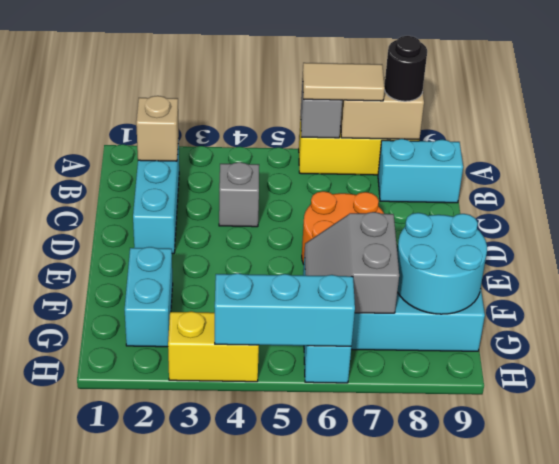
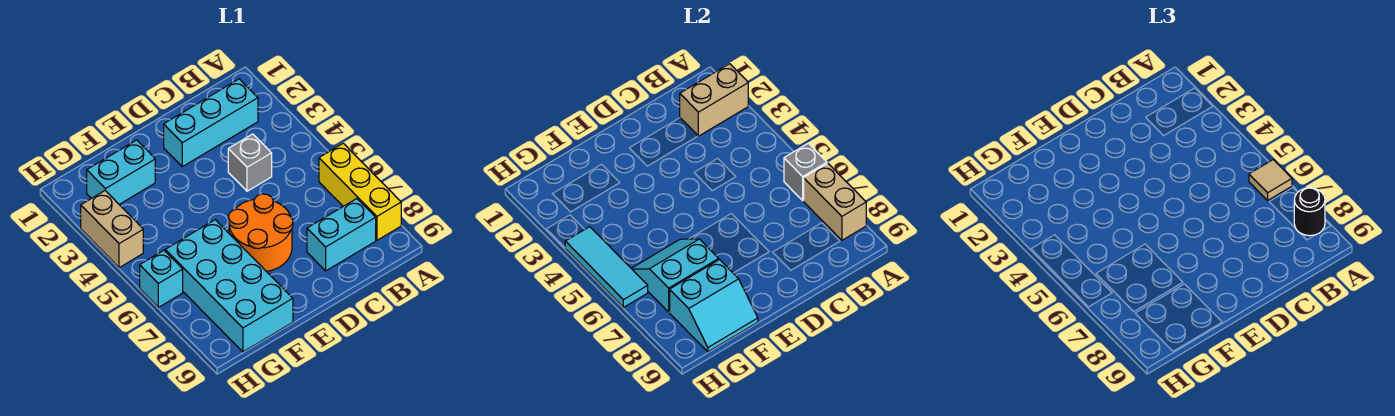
tan 1x2 tile [303,63,385,101] -> tan 1x1 tile [1249,160,1292,200]
tan 1x1 brick [136,96,179,161] -> tan 1x2 brick [680,64,748,136]
cyan 1x2 brick [378,139,463,203] -> cyan 1x2 brick turned to [307,199,376,271]
grey 2x2 slope [305,212,399,313] -> cyan 2x2 slope [631,239,719,312]
cyan 2x2 round brick [397,213,487,314] -> cyan 2x2 slope [669,260,758,352]
yellow 1x2 brick [168,311,259,382] -> tan 1x2 brick [81,191,143,268]
cyan 1x3 brick [215,273,355,346] -> cyan 1x3 tile [565,227,648,307]

